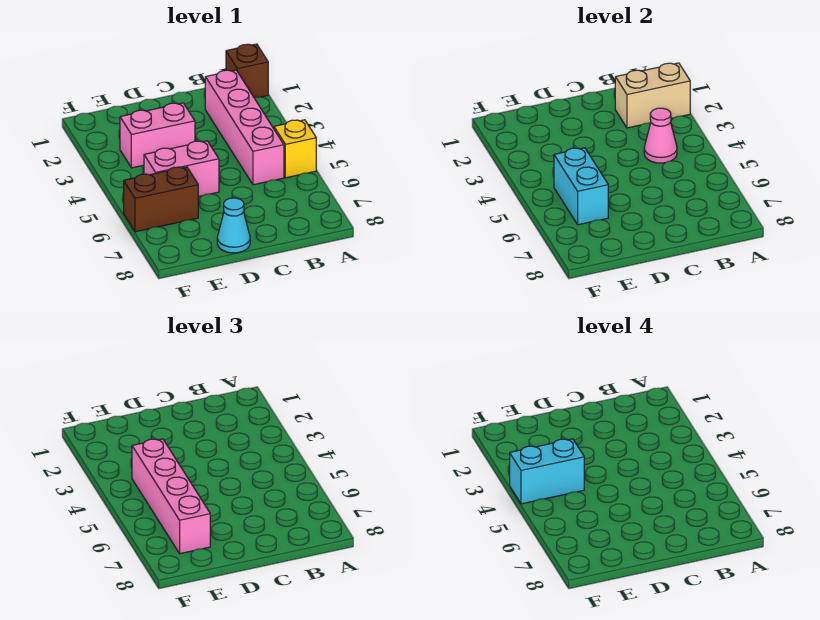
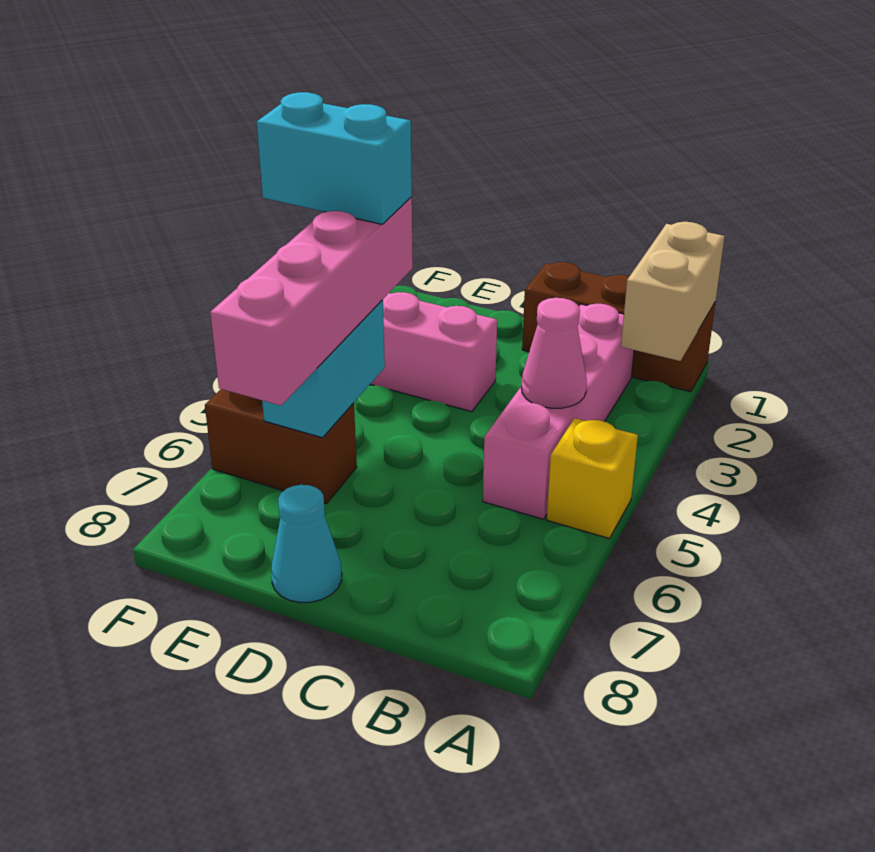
brown 1x1 brick [226,44,268,98] -> brown 1x3 brick [522,262,716,392]
tan 1x2 brick [615,63,690,128] -> tan 1x2 brick turned to [621,222,725,361]
pink 1x2 brick [144,141,219,197] -> none

